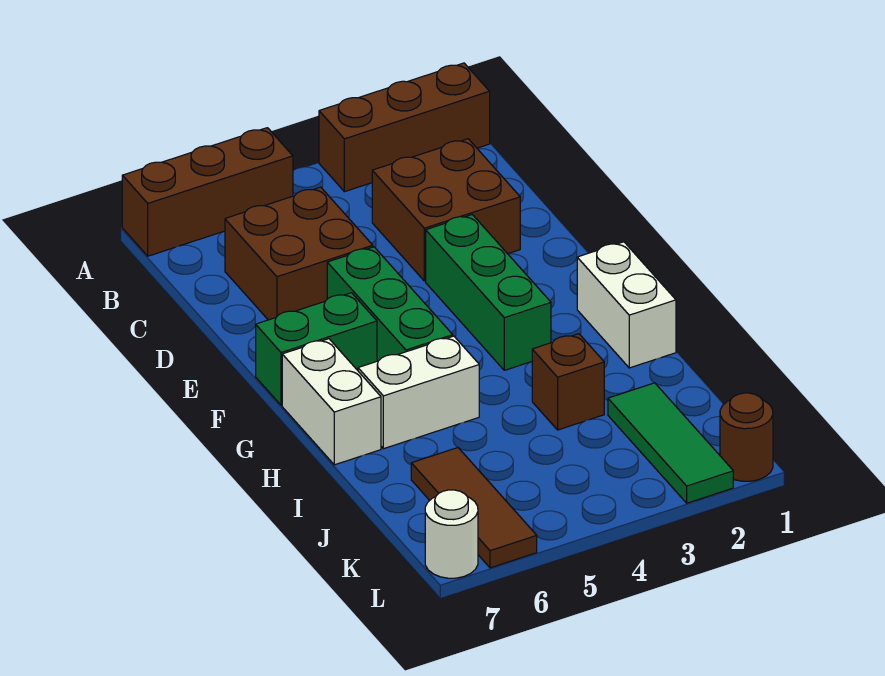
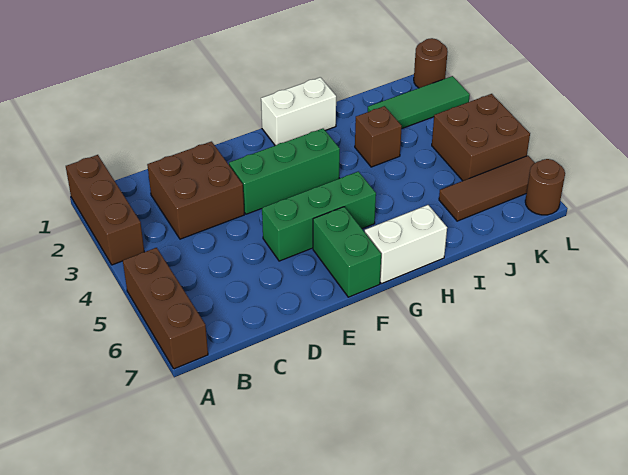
brown 2x2 brick [225,187,373,320] -> brown 2x2 brick moved to [432,94,530,181]
white 1x2 brick [358,336,479,449] -> none
white 1x1 round brick [425,490,478,578] -> brown 1x1 round brick [525,159,565,215]

